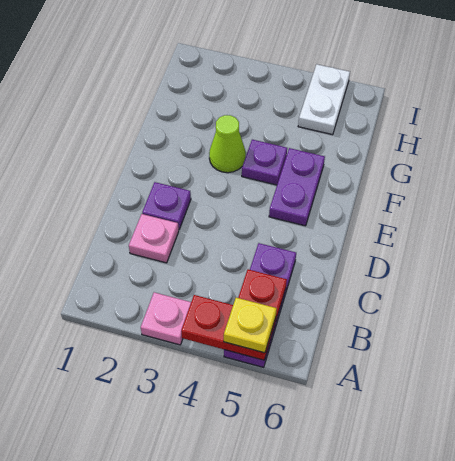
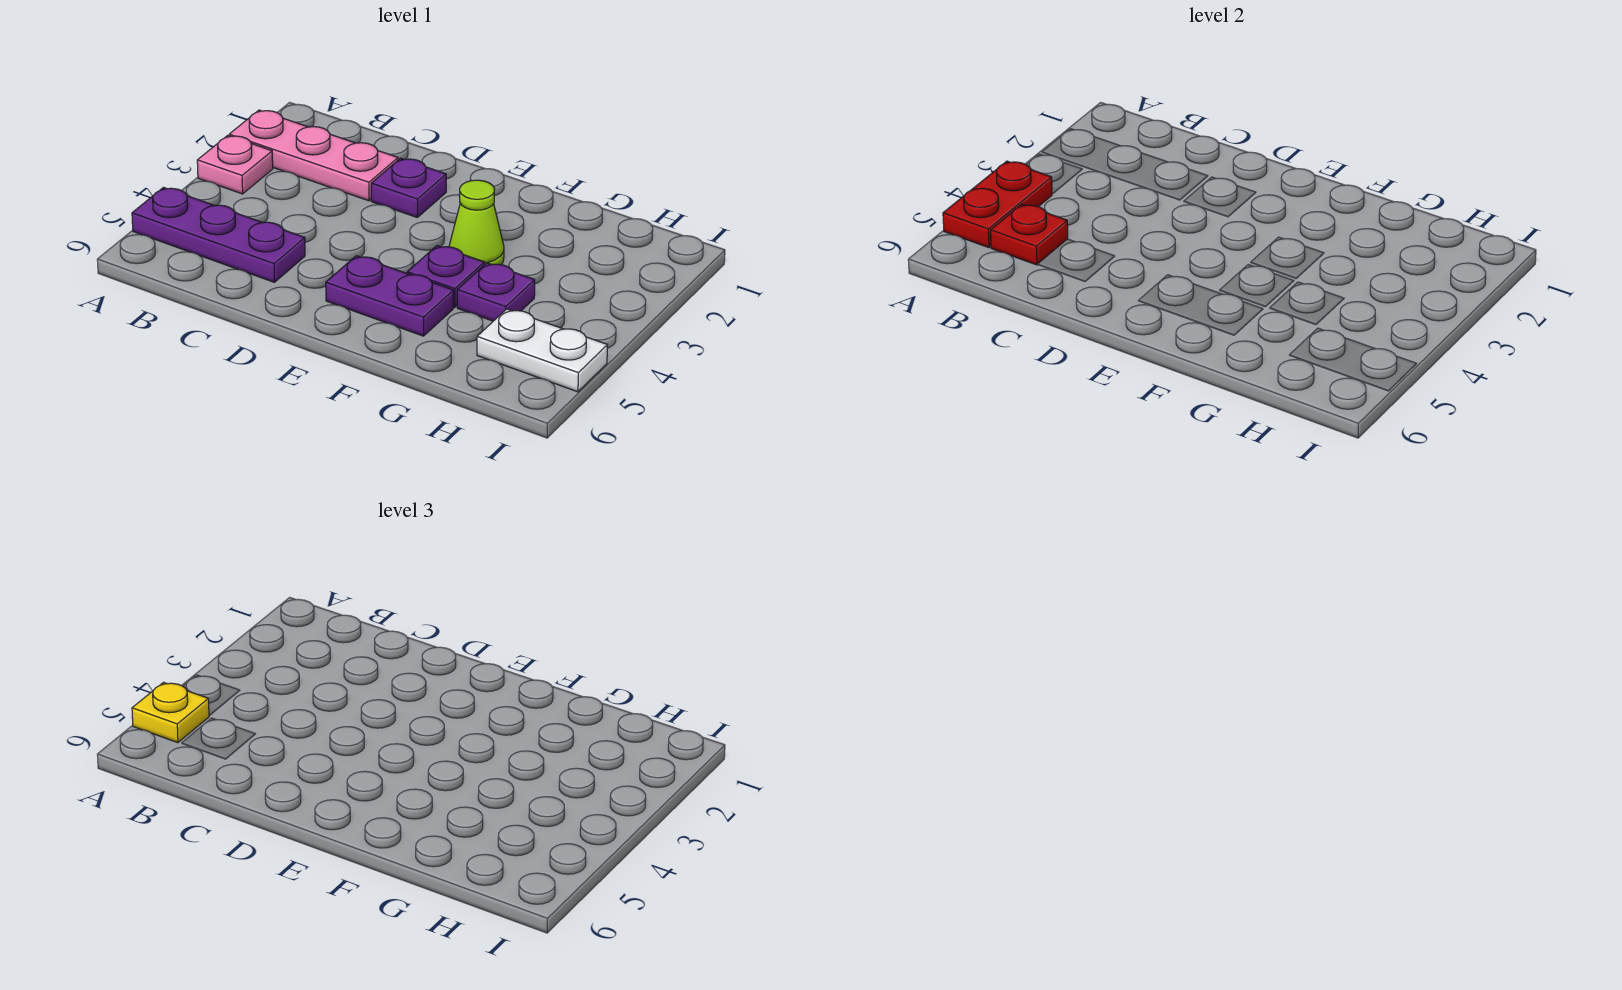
pink 1x1 plate [129,214,179,263] -> pink 1x3 plate [229,110,398,201]
none -> purple 1x1 plate [457,263,535,321]

